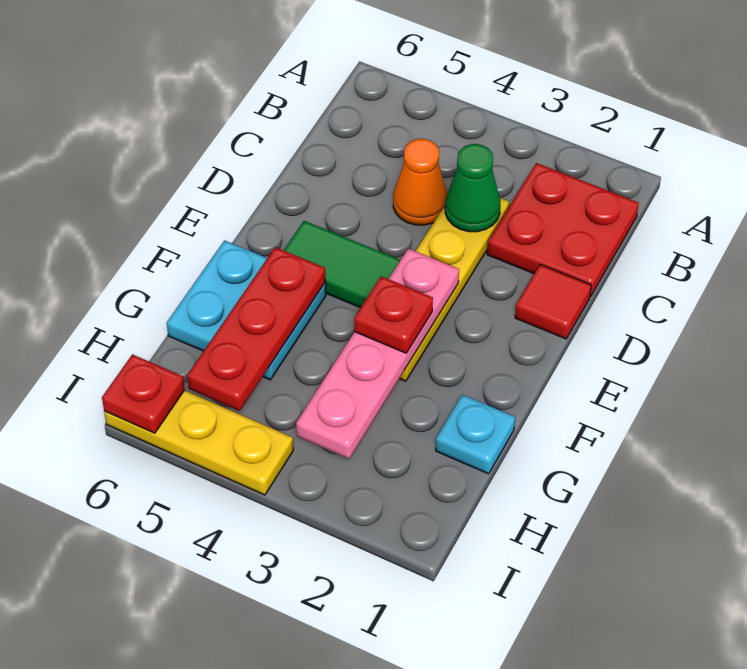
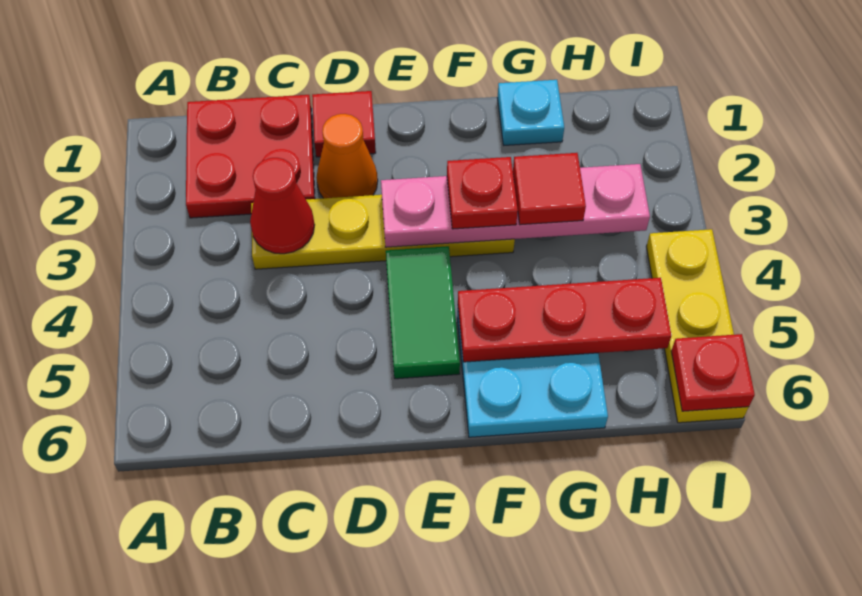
green 1x1 cone [445,144,500,232] -> red 1x1 cone [250,158,315,254]
orange 1x1 cone [393,139,447,225] -> orange 1x1 cone moved to [316,114,378,198]
none -> red 1x1 tile [513,153,586,225]

